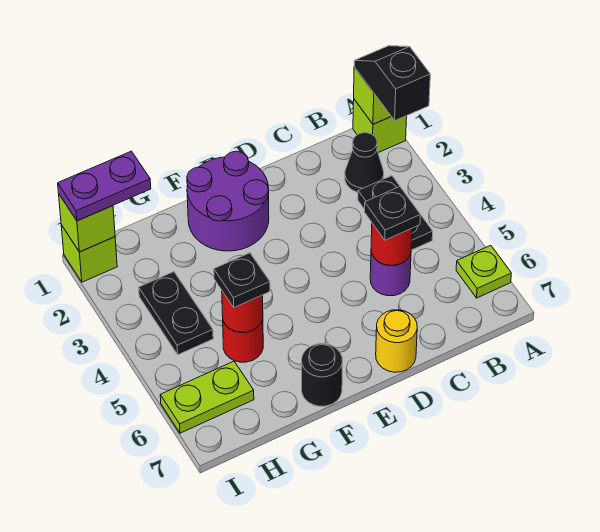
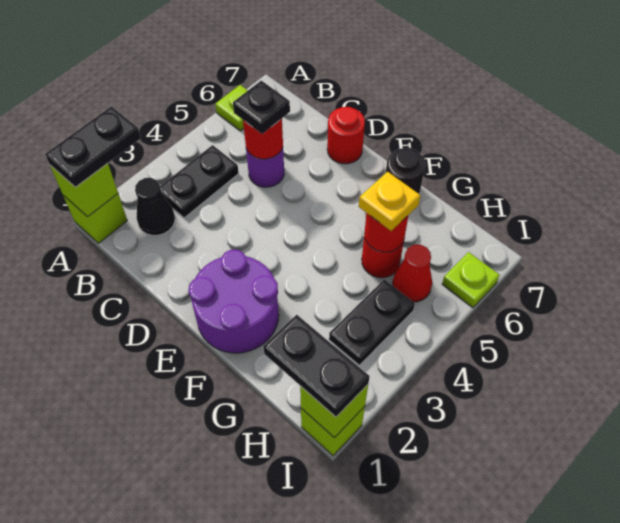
black 1x2 slope [354,46,430,121] -> black 1x2 plate [45,106,141,187]
yellow 1x1 round brick [376,310,417,372] -> red 1x1 round brick [327,107,365,164]
black 1x1 plate [214,253,270,307] -> yellow 1x1 plate [359,172,420,231]
purple 1x2 plate [58,151,151,221] -> black 1x2 plate [264,315,370,417]
none -> red 1x1 cone [392,245,432,302]
lime 1x2 plate [160,361,254,433] -> lime 1x1 plate [442,252,500,307]

